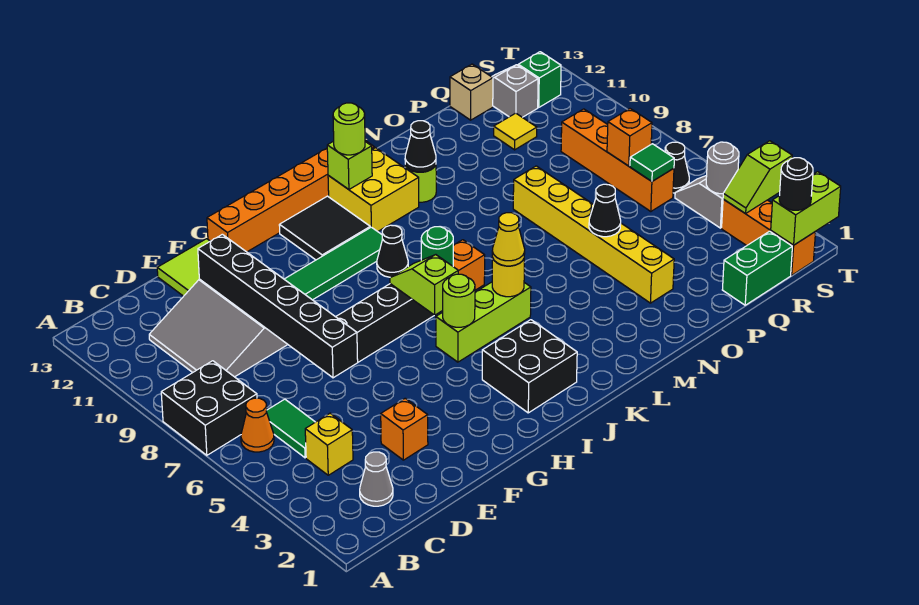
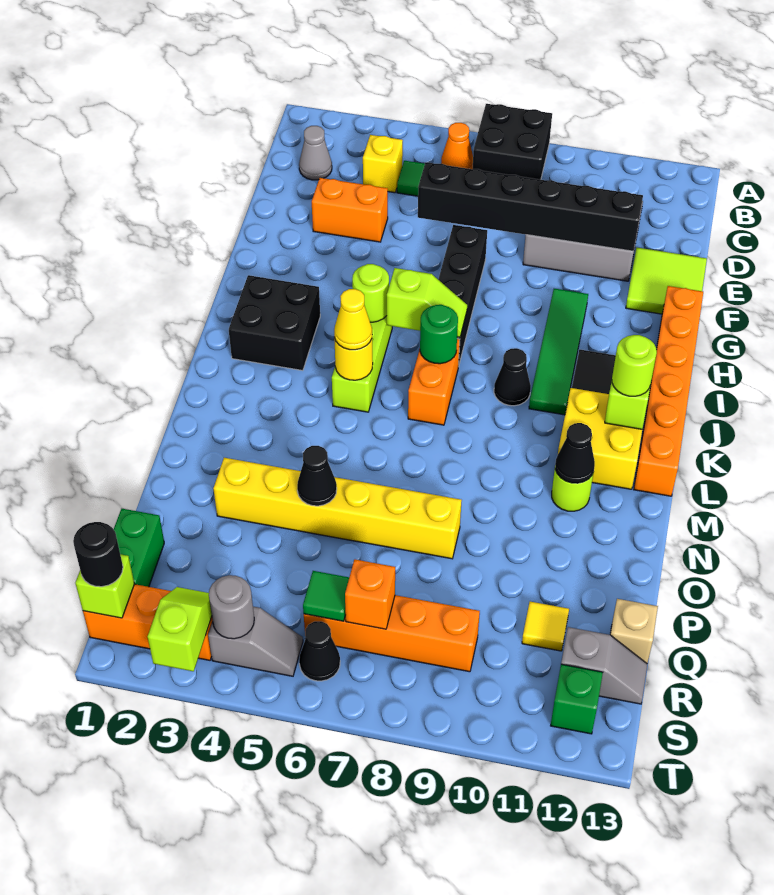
orange 1x1 brick [381,398,428,460] -> orange 1x2 brick [312,178,388,242]
lime 1x2 brick [771,172,841,245] -> lime 1x1 brick [75,554,134,618]

